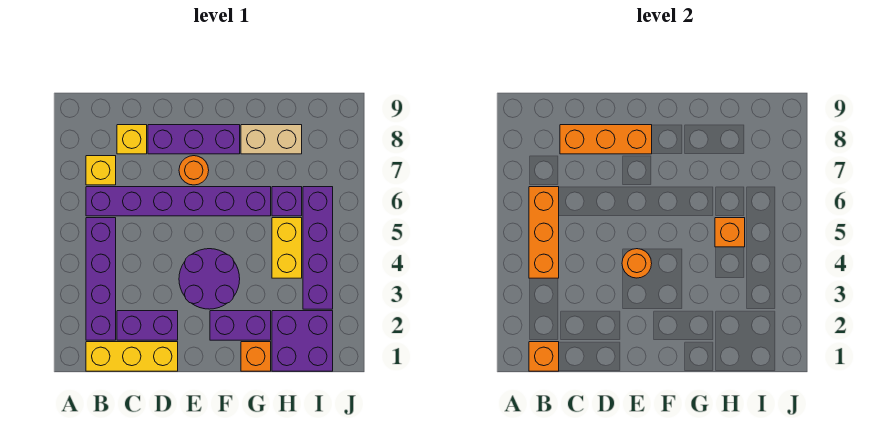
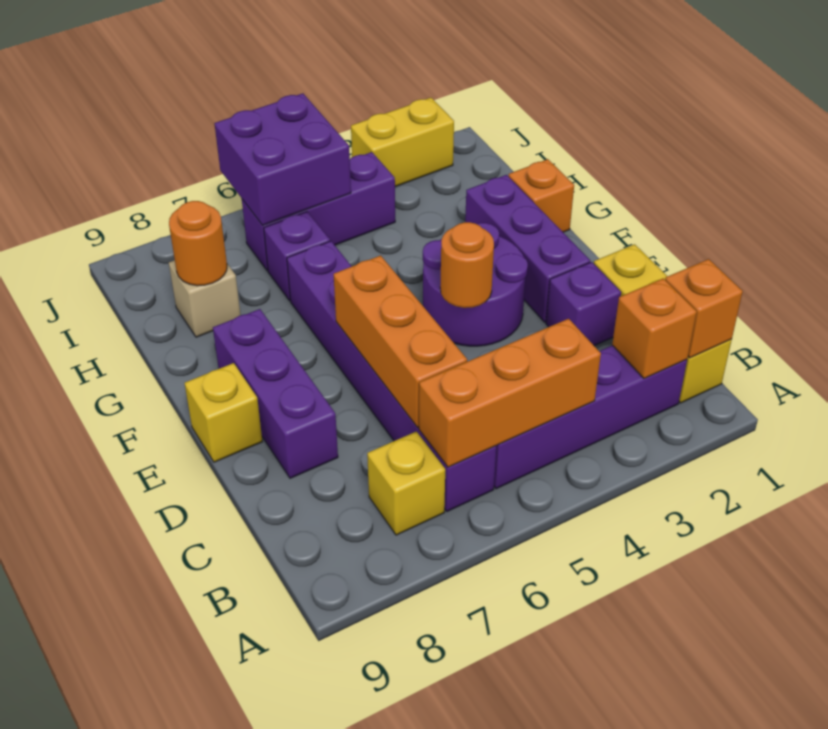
purple 1x2 brick [117,311,178,340] -> purple 1x1 brick [546,262,621,346]
yellow 1x1 brick [117,125,147,154] -> yellow 1x1 brick moved to [185,363,262,462]
orange 1x3 brick [560,125,652,154] -> orange 1x3 brick moved to [334,255,467,428]
orange 1x1 round brick [179,156,209,185] -> orange 1x1 round brick moved to [169,201,227,286]
purple 1x2 brick [210,311,271,340] -> purple 1x3 brick [465,175,590,322]
tan 1x2 brick [241,125,302,154] -> tan 1x1 brick [169,260,240,337]
purple 2x2 brick [272,311,333,371] -> purple 2x2 brick moved to [215,93,351,225]
yellow 1x2 brick [272,218,302,278] -> yellow 1x2 brick moved to [351,98,454,187]
orange 1x1 brick [715,218,745,247] -> orange 1x1 brick moved to [612,278,697,378]
purple 1x4 brick [303,187,333,309] -> purple 1x3 brick [242,152,395,271]

